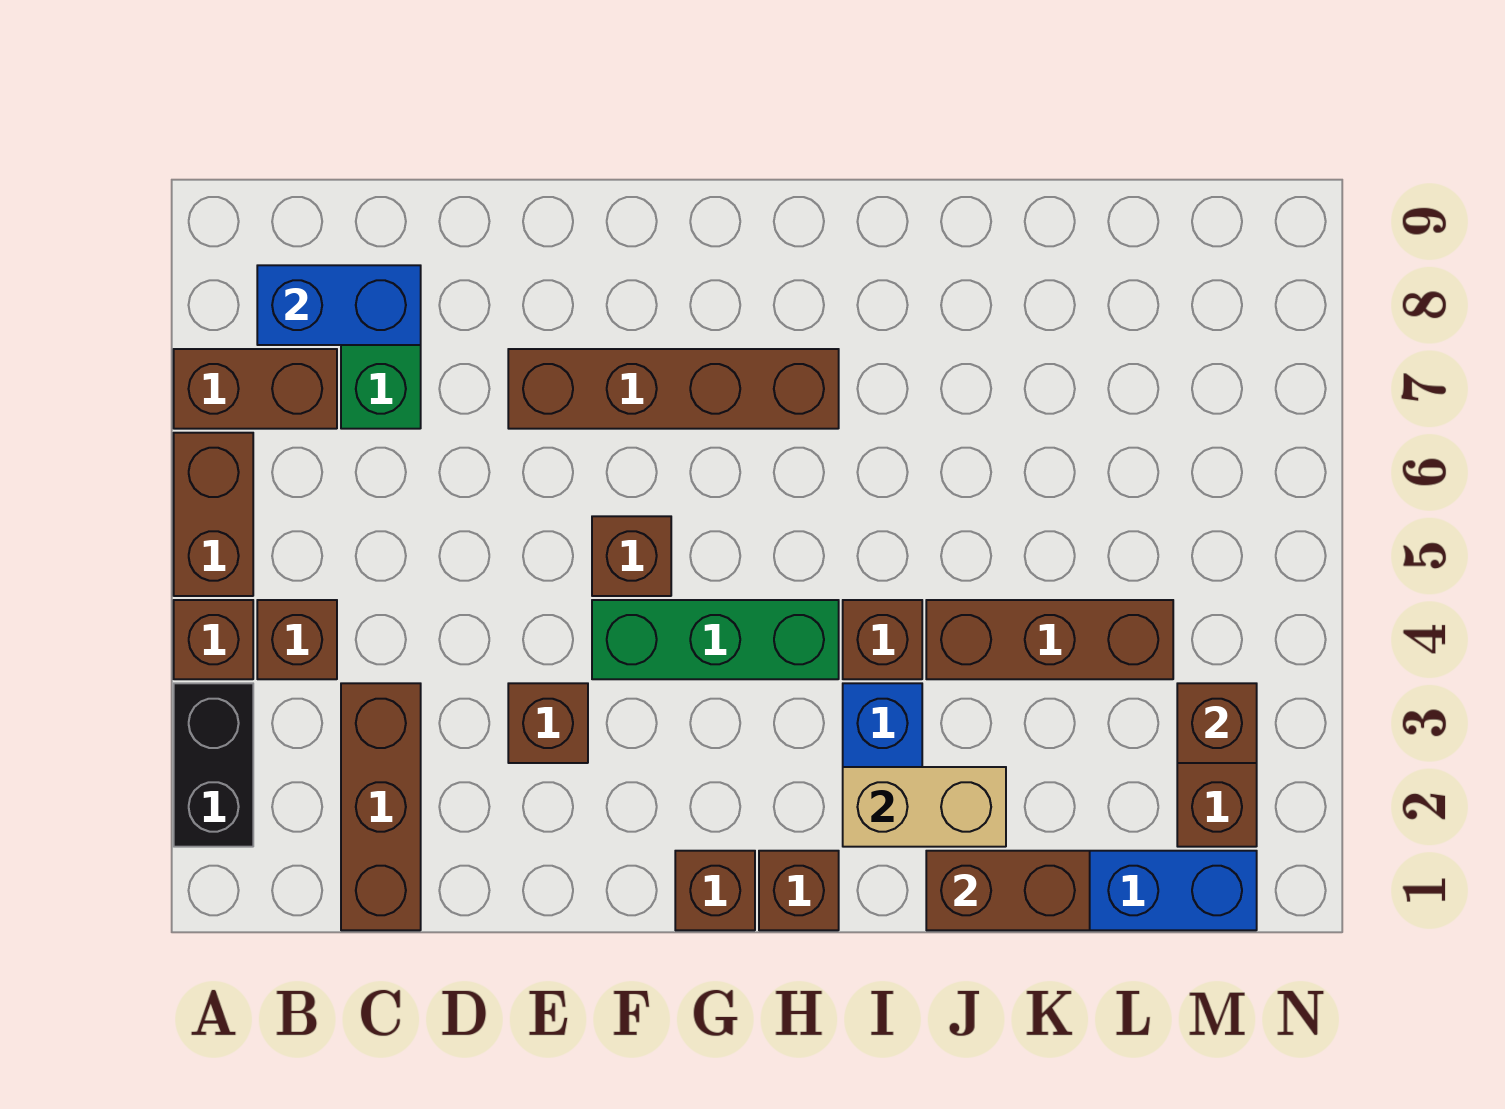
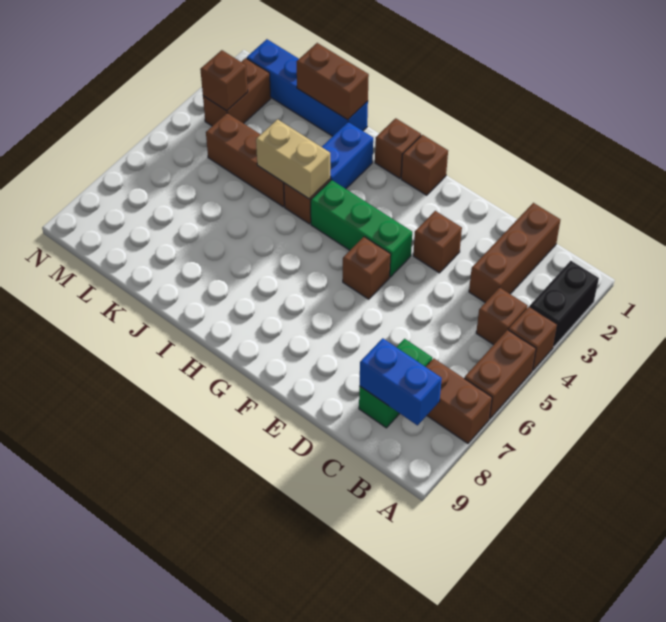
brown 1x4 brick [508,349,839,429] -> none
tan 1x2 brick [843,767,1006,847] -> tan 1x2 brick moved to [256,119,330,199]

